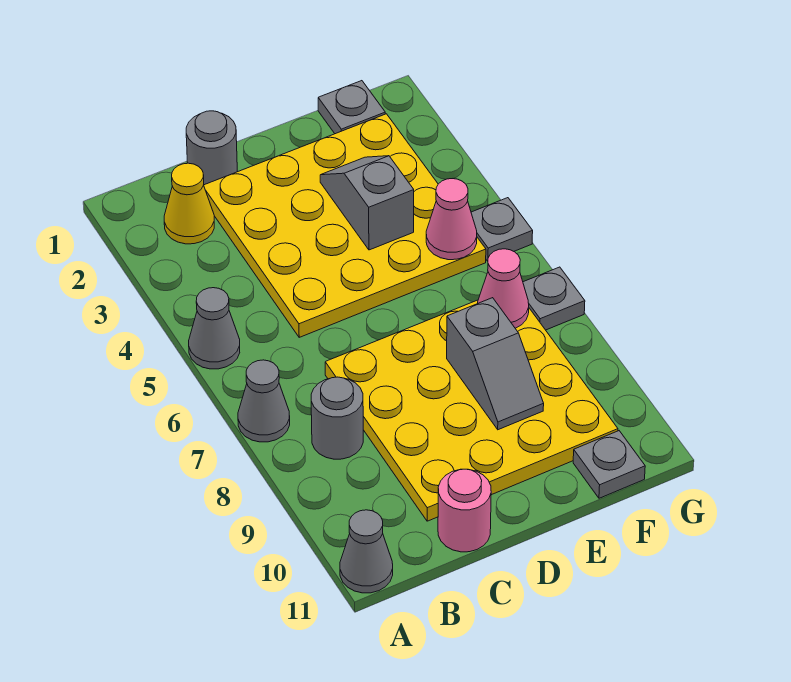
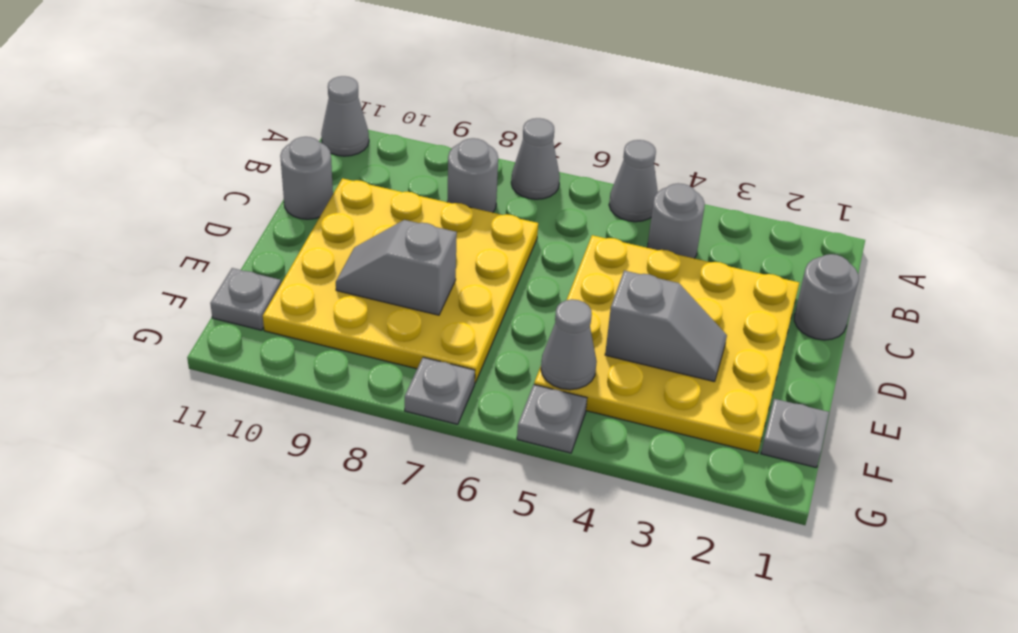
yellow 1x1 cone [164,163,214,244] -> none
none -> grey 1x1 round brick [647,183,705,258]
pink 1x1 round brick [438,469,491,552] -> grey 1x1 round brick [280,137,333,219]
pink 1x1 cone [426,179,477,260] -> grey 1x1 cone [541,299,597,390]
pink 1x1 cone [478,249,529,328] -> none

